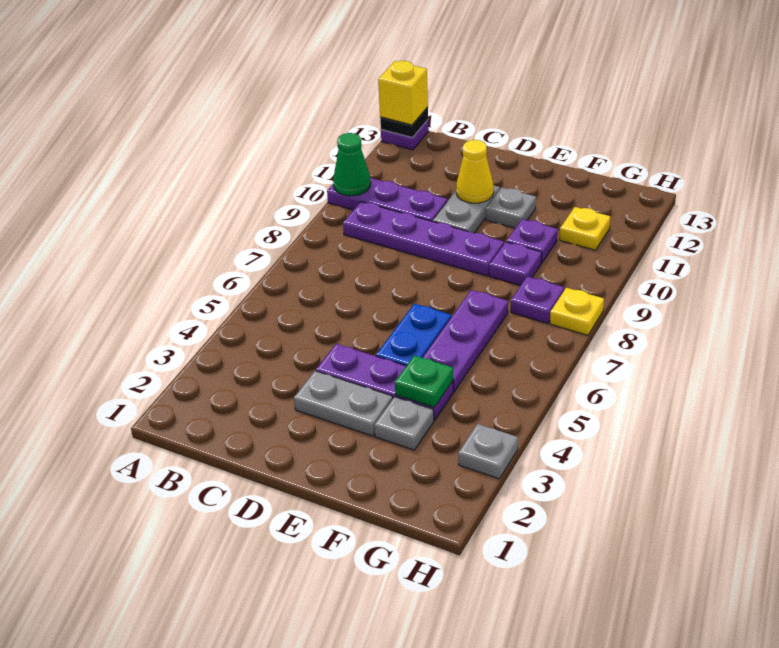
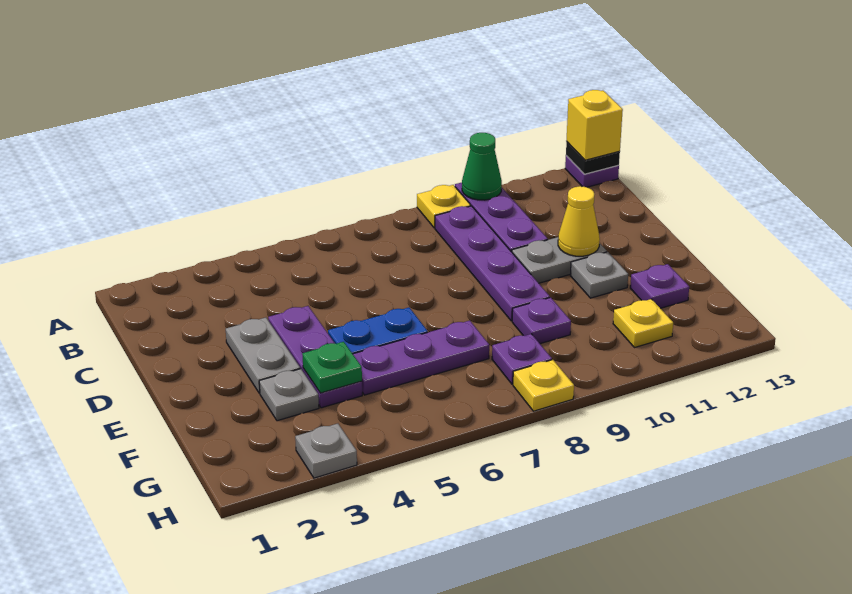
none -> yellow 1x1 plate [417,185,471,228]
purple 1x1 plate [506,219,557,263] -> purple 1x1 plate moved to [630,264,689,308]

